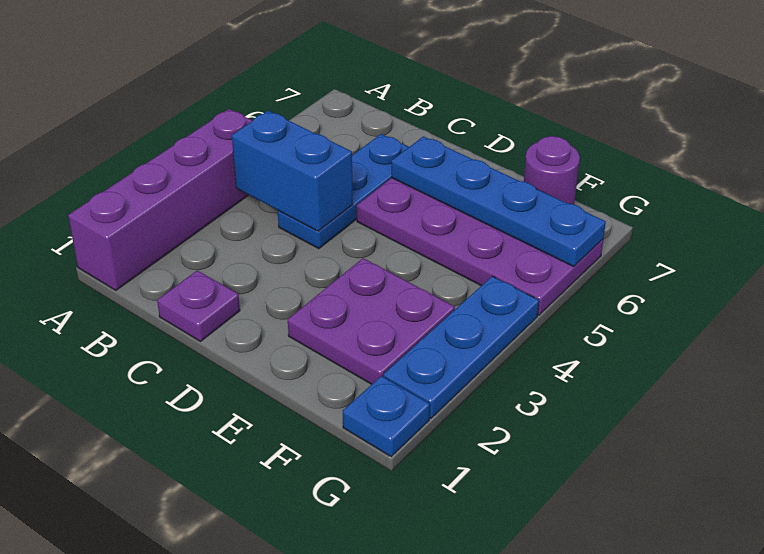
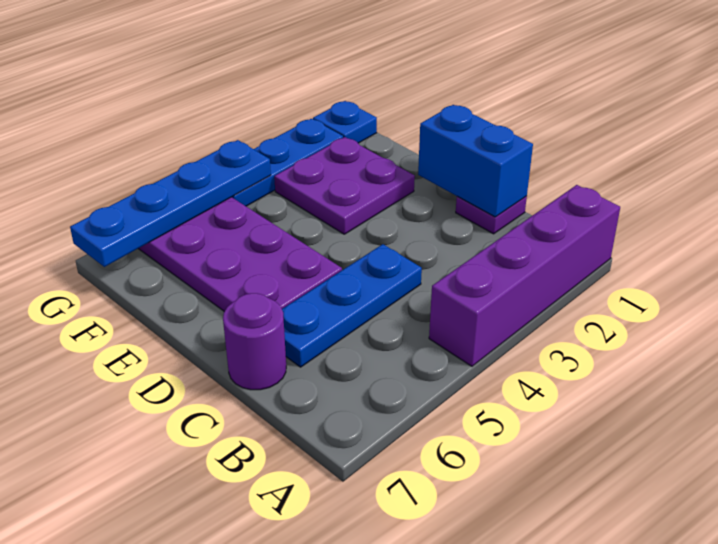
blue 1x2 brick [232,111,353,231] -> blue 1x2 brick moved to [418,105,533,217]
blue 1x4 plate [391,136,606,267] -> blue 1x4 plate turned to [70,140,271,267]
purple 1x1 round brick [524,136,580,204] -> purple 1x1 round brick moved to [223,293,286,390]

